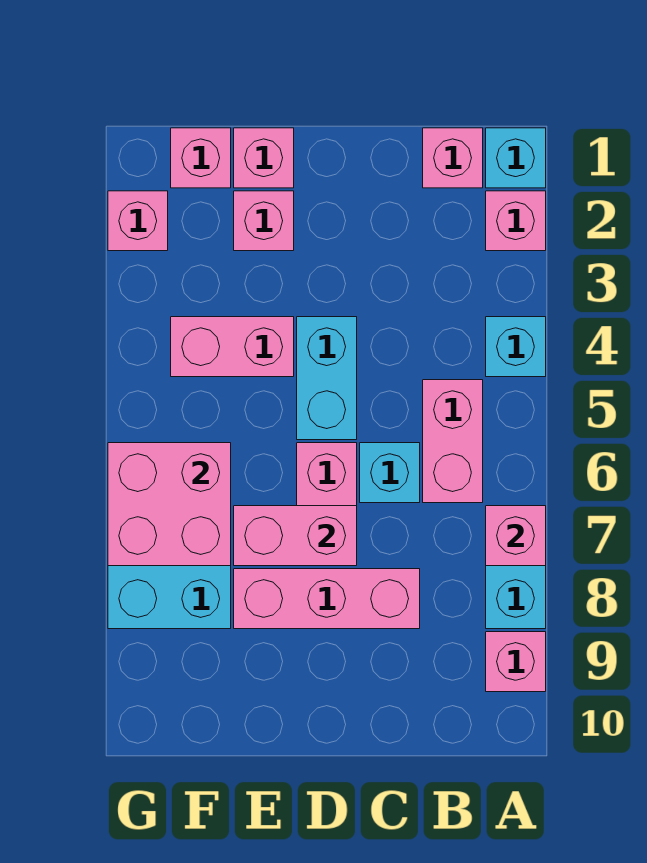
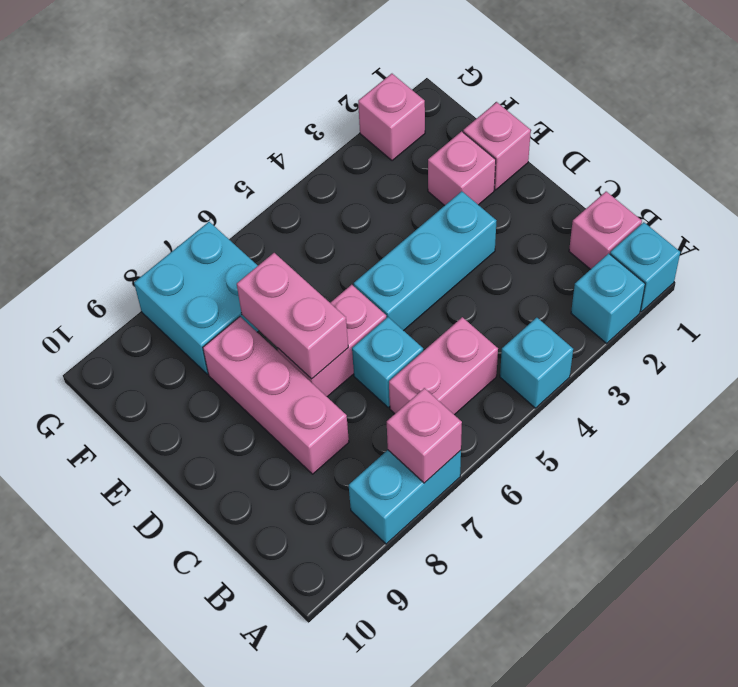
pink 1x1 brick [486,191,546,251] -> cyan 1x1 brick [571,253,645,343]
pink 1x1 brick [486,632,546,692] -> none
cyan 1x2 brick [297,317,357,440] -> cyan 1x3 brick [354,191,496,331]
pink 1x2 brick [171,317,294,377] -> none
pink 1x1 brick [171,128,231,188] -> none
pink 2x2 brick [108,443,231,566] -> none

